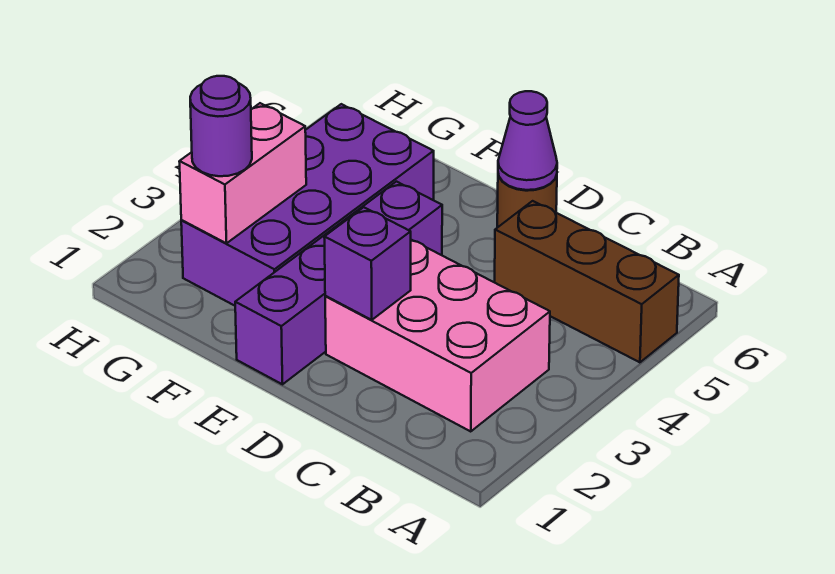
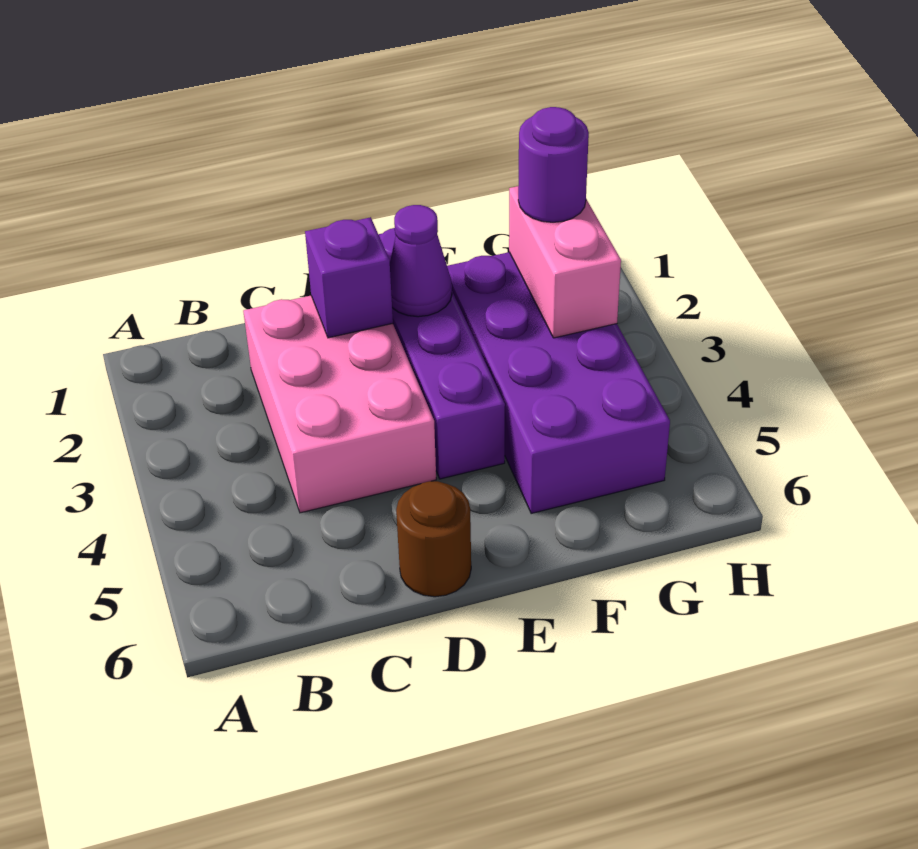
brown 1x3 brick [495,201,679,362] -> none
pink 2x3 brick [325,240,550,431] -> pink 2x3 brick turned to [243,296,436,513]
purple 1x1 cone [498,91,557,190] -> purple 1x1 cone moved to [390,205,452,317]

